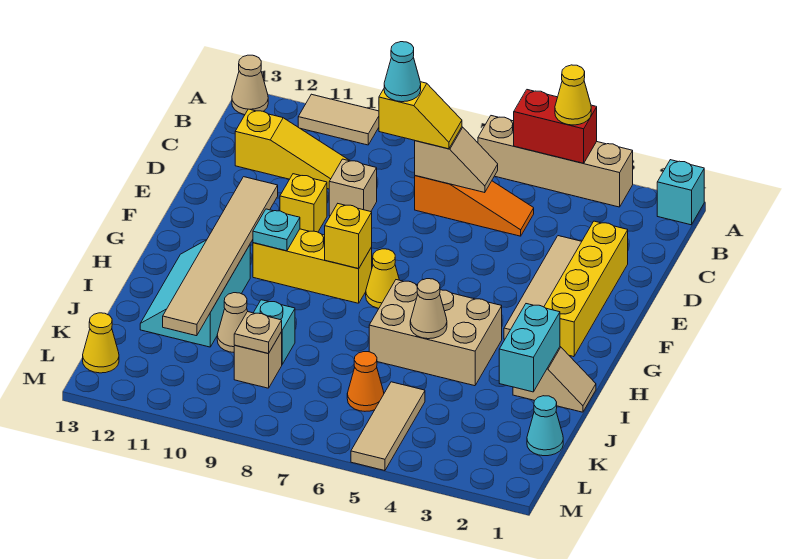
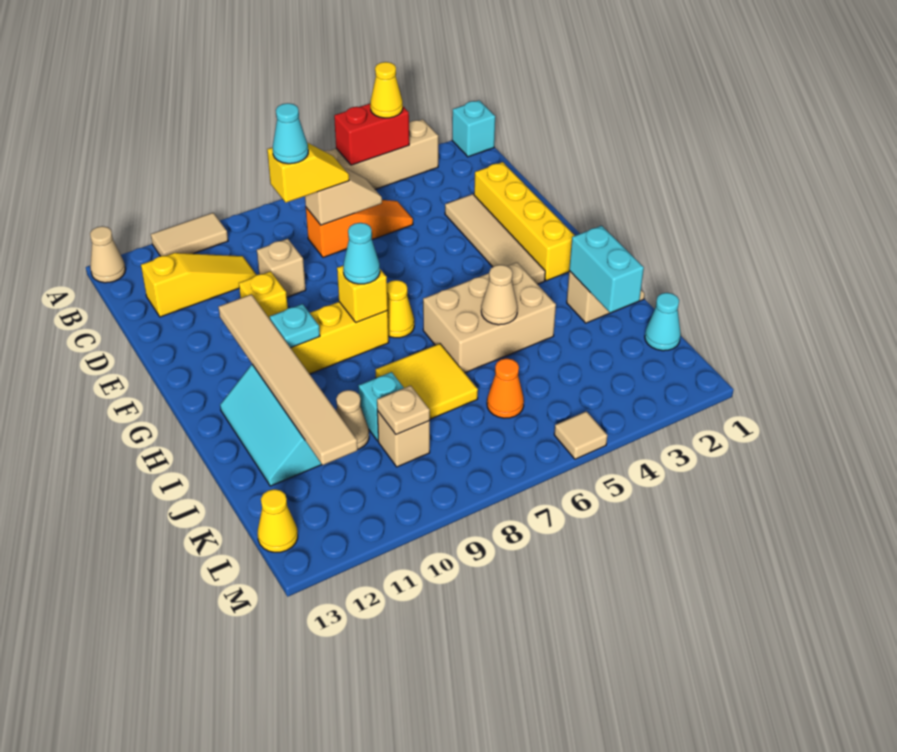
none -> cyan 1x1 cone [343,223,380,284]
none -> yellow 2x2 tile [376,344,478,419]
tan 1x3 tile [351,382,425,471] -> tan 1x1 tile [554,411,608,459]

